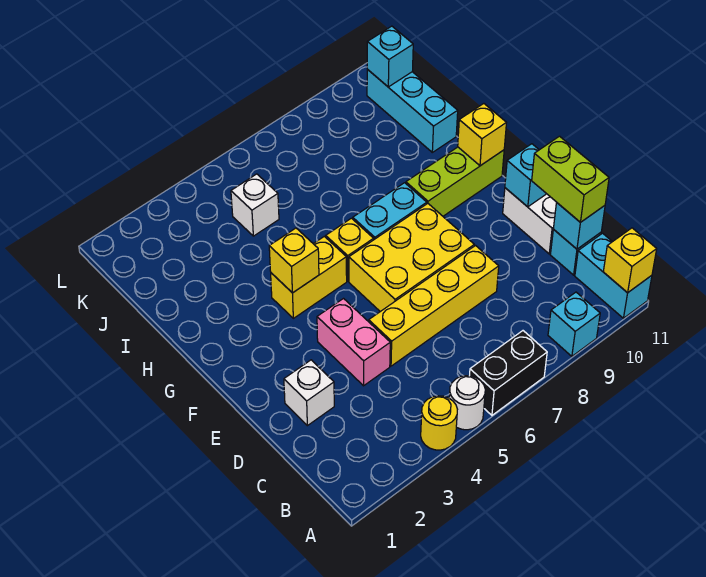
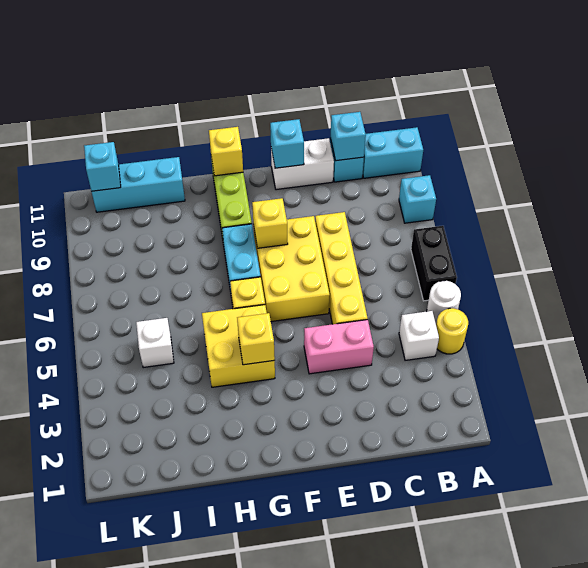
yellow 1x1 brick [603,228,657,293] -> yellow 1x1 brick moved to [252,198,288,248]
lime 1x2 brick [532,136,609,222] -> none
white 1x1 brick [284,360,334,426] -> white 1x1 brick moved to [399,311,439,360]
yellow 1x2 brick [271,236,347,318] -> yellow 2x2 brick [202,305,275,387]

